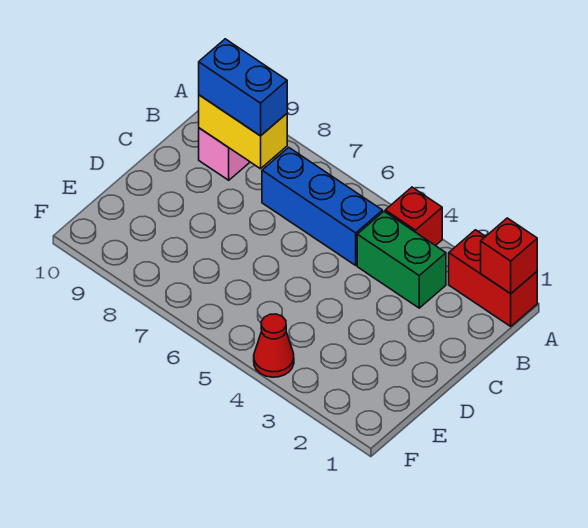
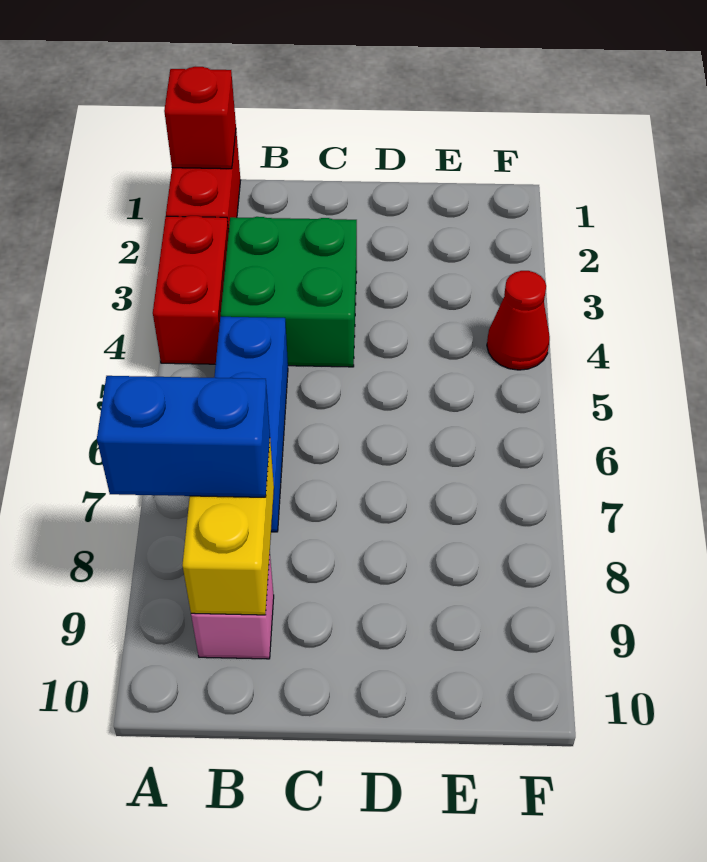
red 1x1 brick [385,187,442,246] -> red 1x2 brick [153,216,229,364]
green 1x2 brick [357,212,446,308] -> green 2x2 brick [221,217,357,367]
blue 1x2 brick [199,39,287,136] -> blue 1x2 brick turned to [97,376,270,497]

